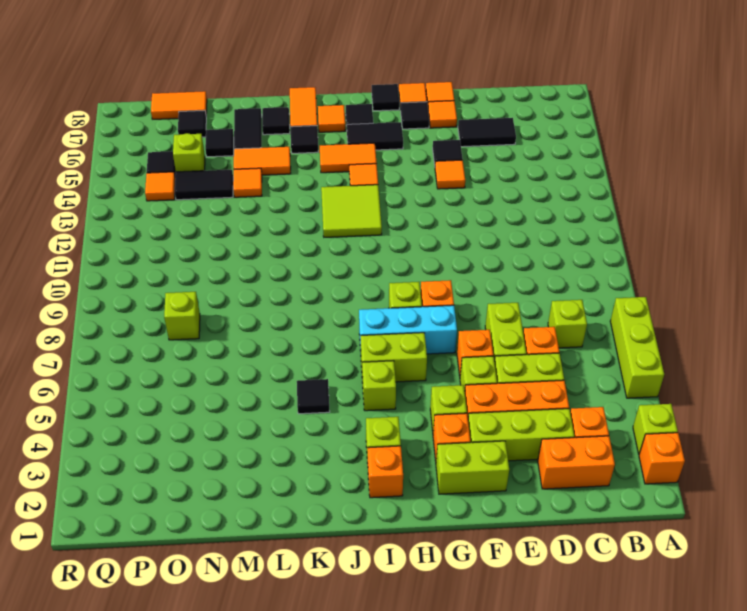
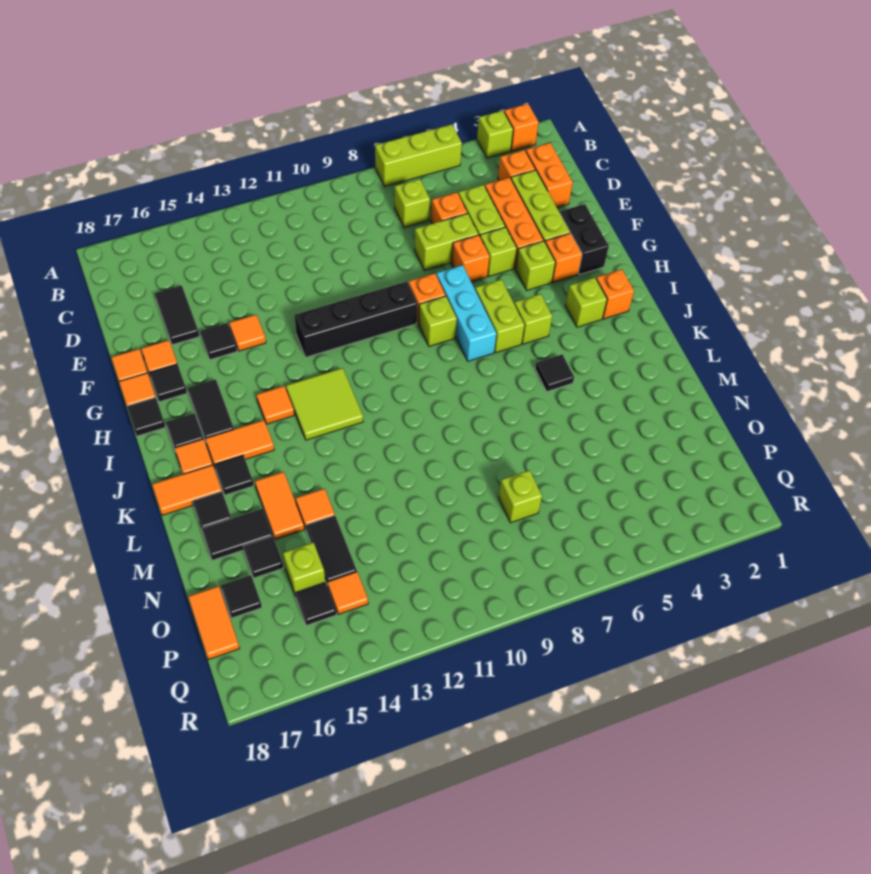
lime 1x2 brick [436,441,509,494] -> black 1x2 brick [560,204,609,274]
none -> black 1x4 brick [294,282,417,357]
orange 1x2 tile [320,143,377,173] -> orange 1x2 tile turned to [205,420,274,466]

